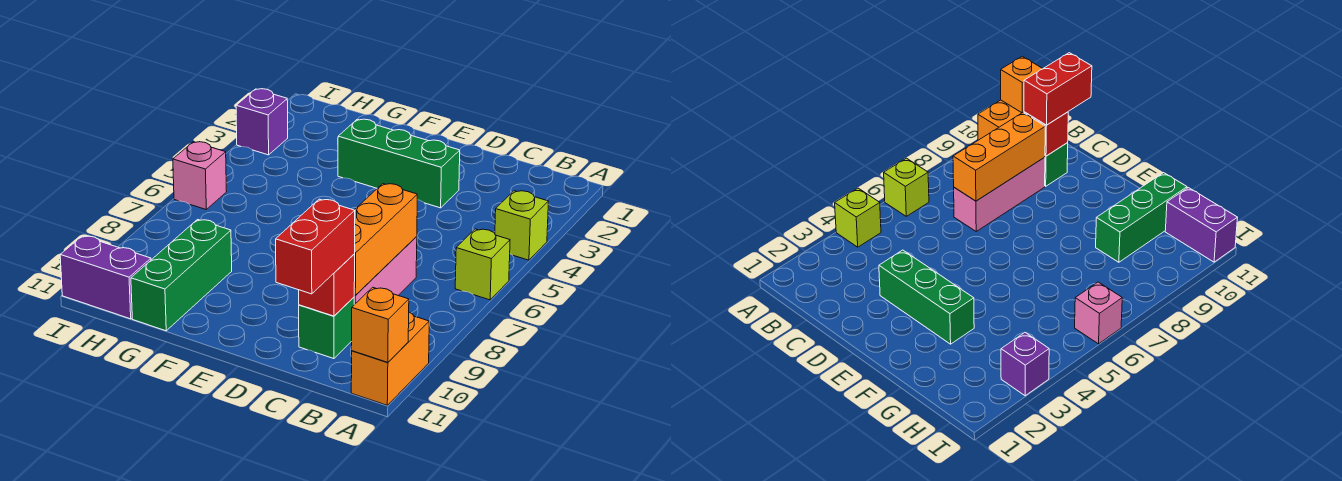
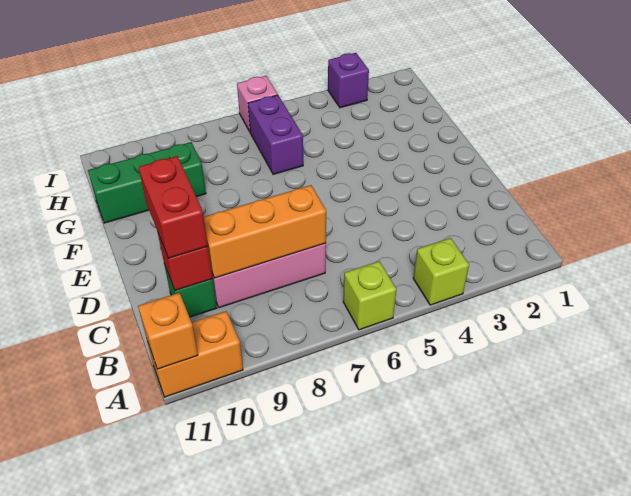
red 1x2 brick [276,199,355,294] -> red 1x2 brick turned to [139,156,208,258]
green 1x3 brick [338,119,460,208] -> none
purple 1x2 brick [60,236,151,319] -> purple 1x2 brick moved to [248,95,303,174]

